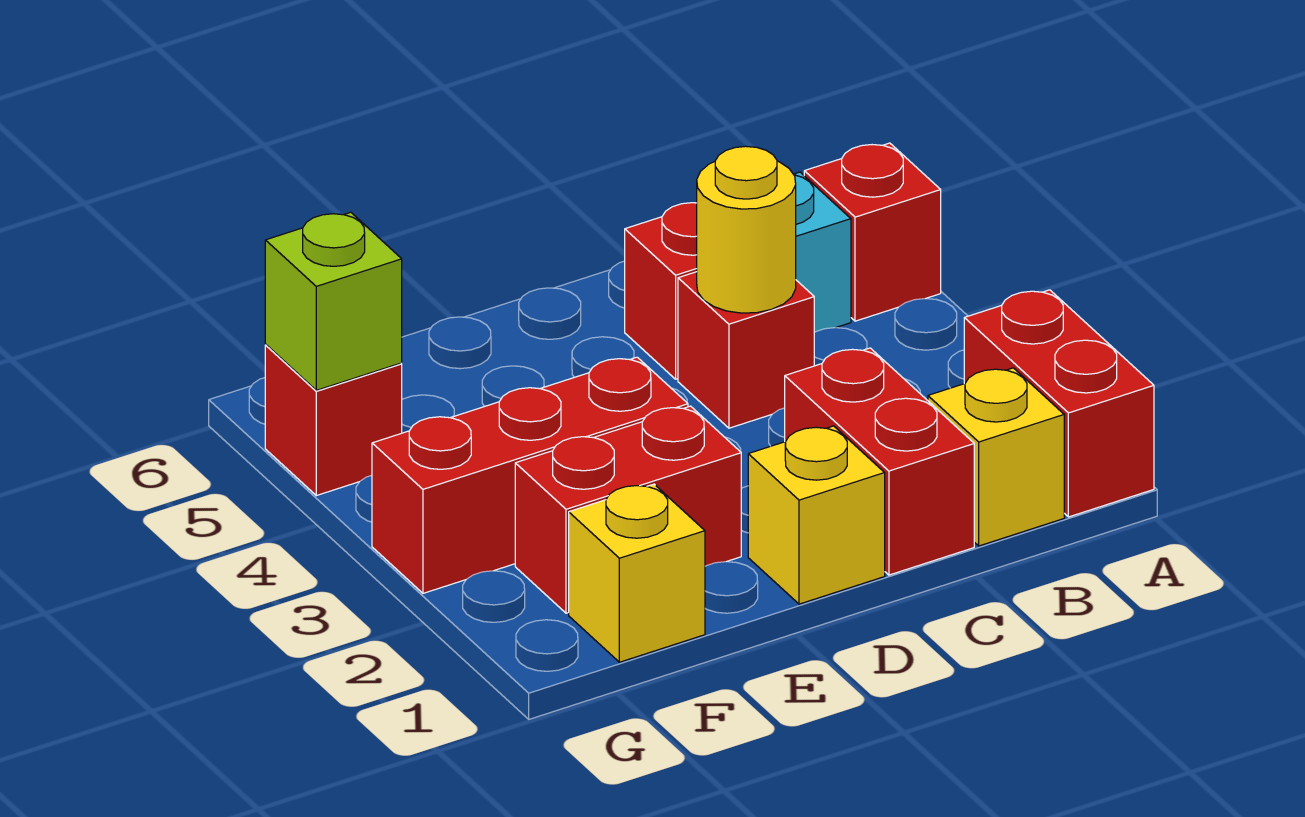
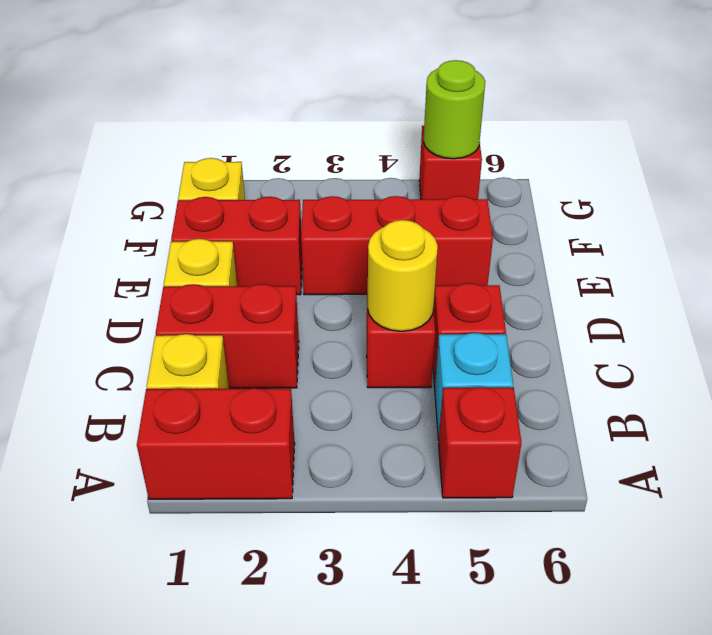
red 1x2 brick [515,406,741,613] -> red 1x2 brick turned to [171,197,302,295]
red 1x3 brick [372,357,688,593] -> red 1x3 brick turned to [301,196,493,295]
lime 1x1 brick [265,212,402,390] -> lime 1x1 round brick [424,60,485,159]

